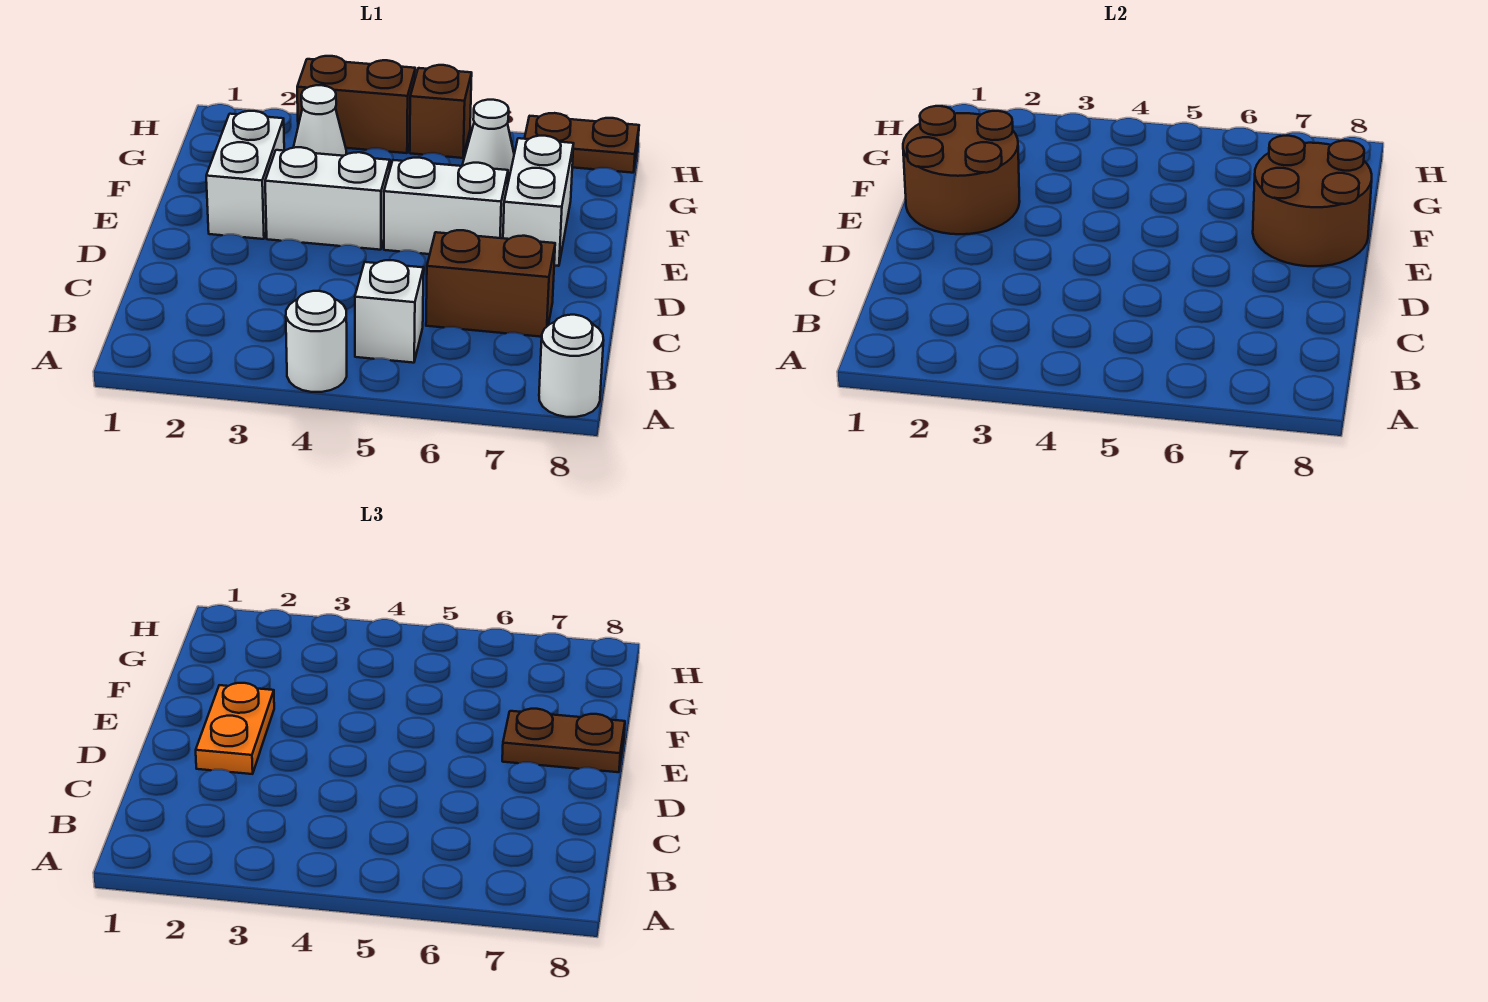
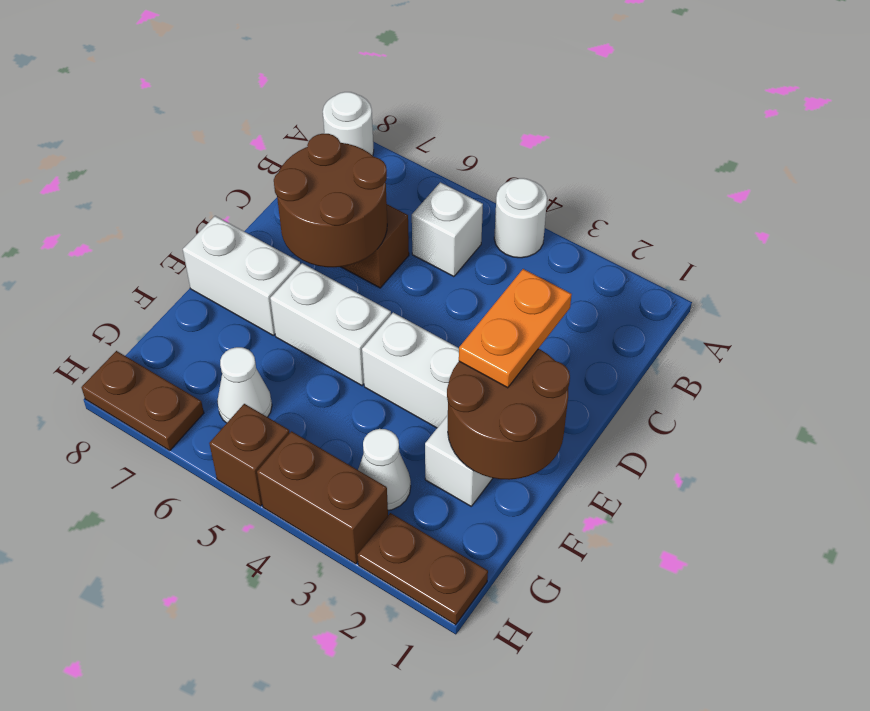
white 1x2 brick [503,136,574,266] -> white 1x2 brick turned to [183,216,300,335]
brown 2x2 round brick [1253,136,1372,266] -> brown 2x2 round brick moved to [274,134,387,267]
brown 1x2 plate [502,709,625,772] -> brown 1x2 plate moved to [358,513,488,625]

